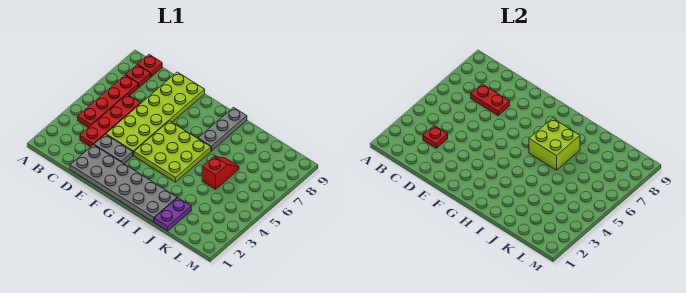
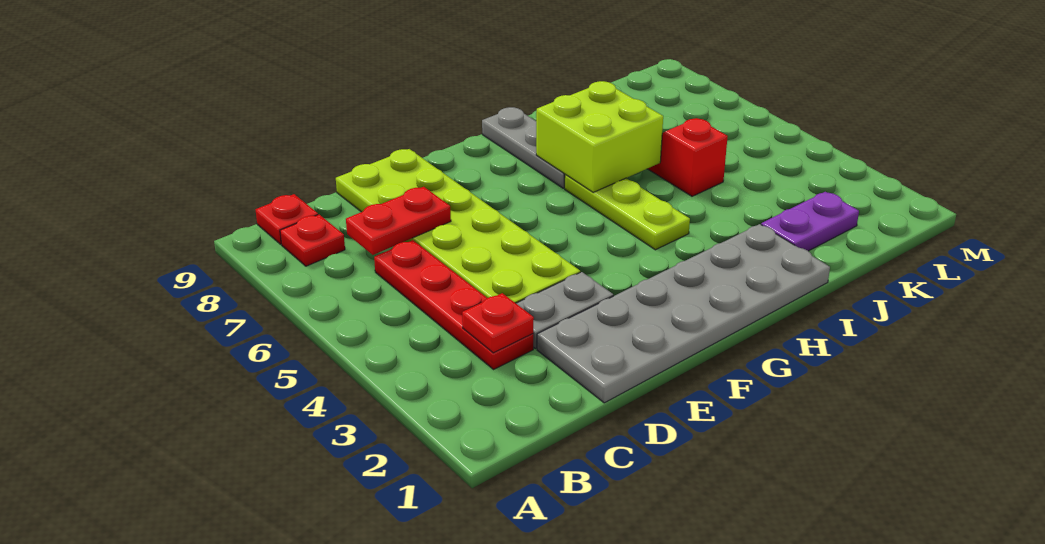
red 1x4 plate [78,75,138,128] -> none
lime 3x3 plate [134,121,211,182] -> lime 1x3 plate [565,174,690,250]
purple 1x2 plate [154,198,191,231] -> purple 1x2 plate turned to [761,192,859,251]

